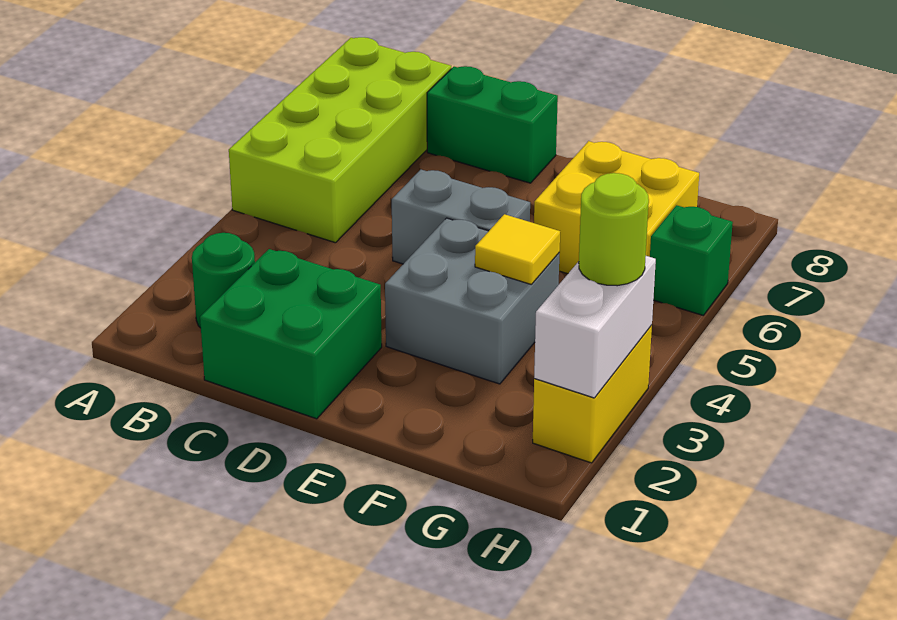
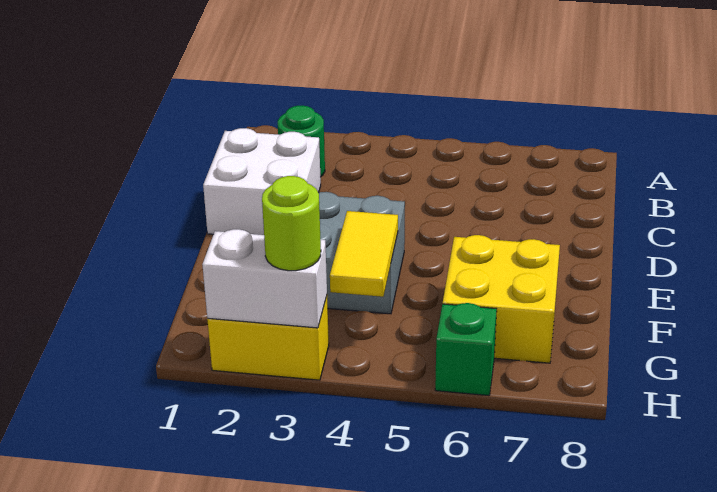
lime 2x4 brick [229,37,451,243] -> none
green 2x2 brick [200,249,382,419] -> white 2x2 brick [203,128,321,235]
green 1x2 brick [427,66,558,183] -> none
grey 1x2 brick [392,170,530,264] -> none
yellow 1x1 tile [475,214,560,284] -> yellow 1x2 tile [330,211,398,297]

